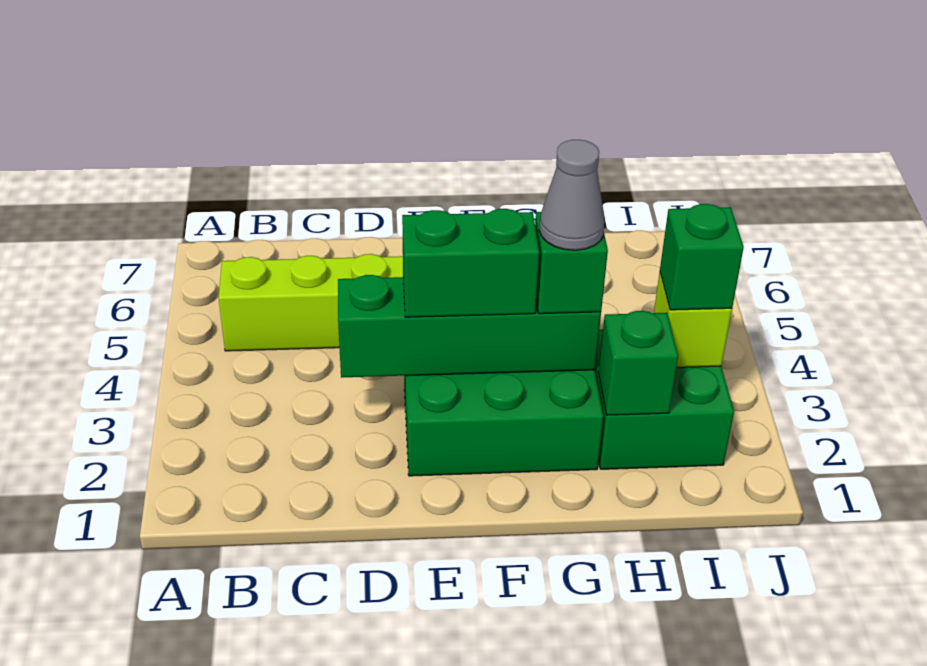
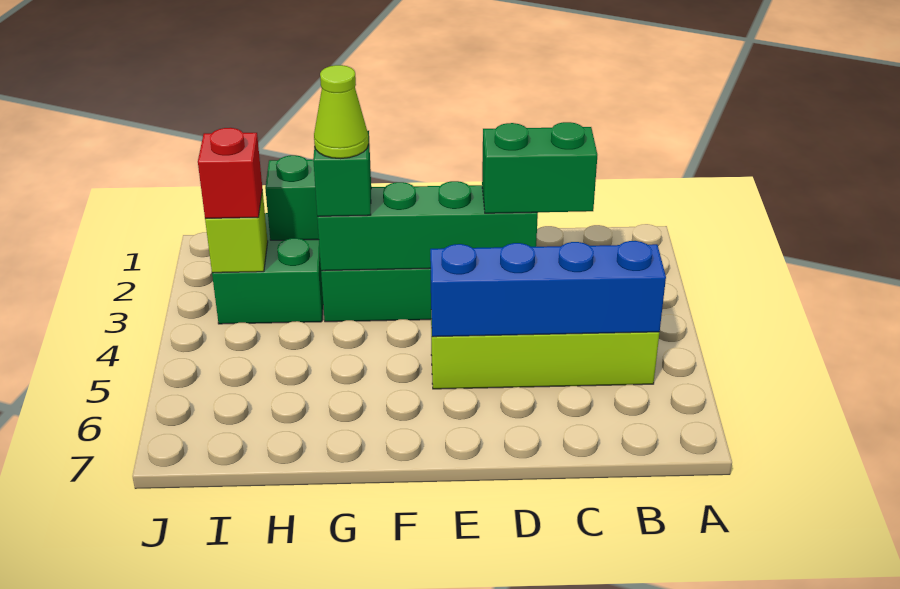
none -> blue 1x4 brick [430,241,666,337]
green 1x2 brick [402,209,539,317] -> green 1x2 brick moved to [482,122,597,213]
grey 1x1 cone [539,140,605,250] -> lime 1x1 cone [314,65,369,159]
green 1x1 brick [660,204,744,310] -> red 1x1 brick [198,128,262,218]

